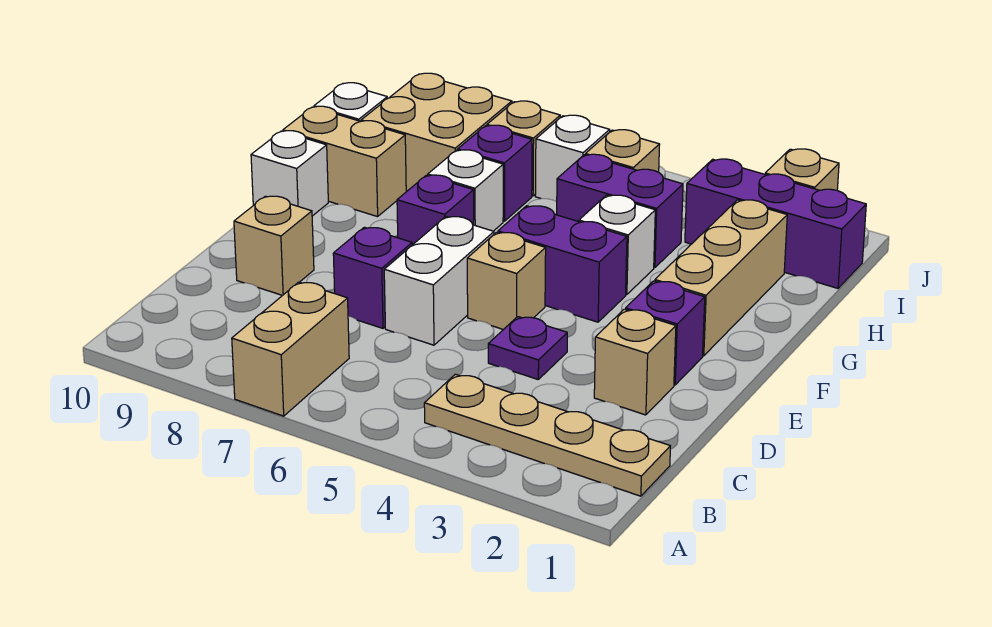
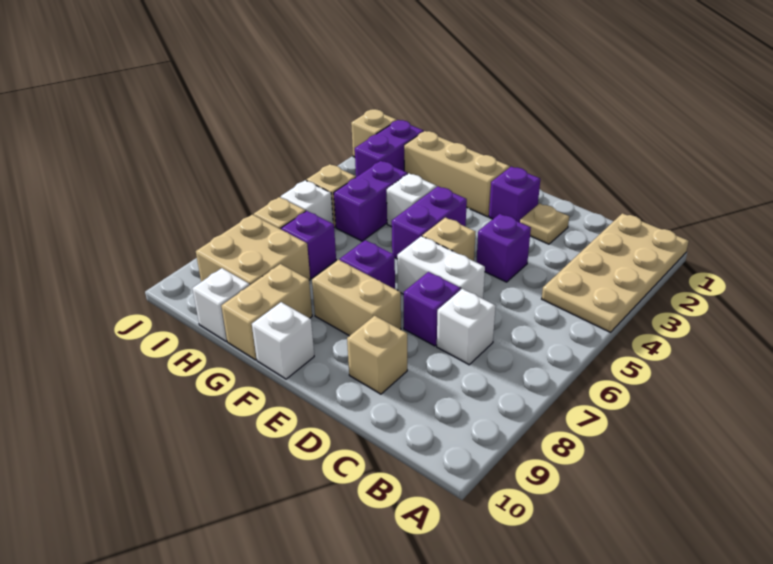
tan 1x2 brick [232,282,349,416] -> tan 1x2 brick moved to [312,260,401,336]
tan 1x4 plate [424,374,670,496] -> tan 2x4 plate [542,213,689,332]
tan 1x1 brick [594,309,676,415] -> tan 1x1 plate [520,204,569,244]
purple 1x1 plate [488,317,567,379] -> purple 1x1 brick [476,214,531,282]
white 1x1 brick [428,150,503,231] -> white 1x1 brick moved to [437,289,496,365]
purple 1x3 brick [685,159,866,288] -> purple 1x2 brick [355,120,424,177]

